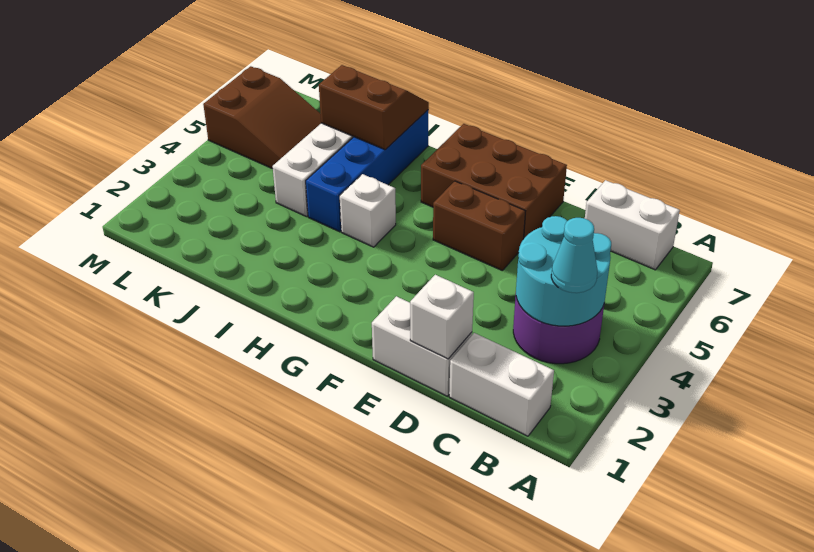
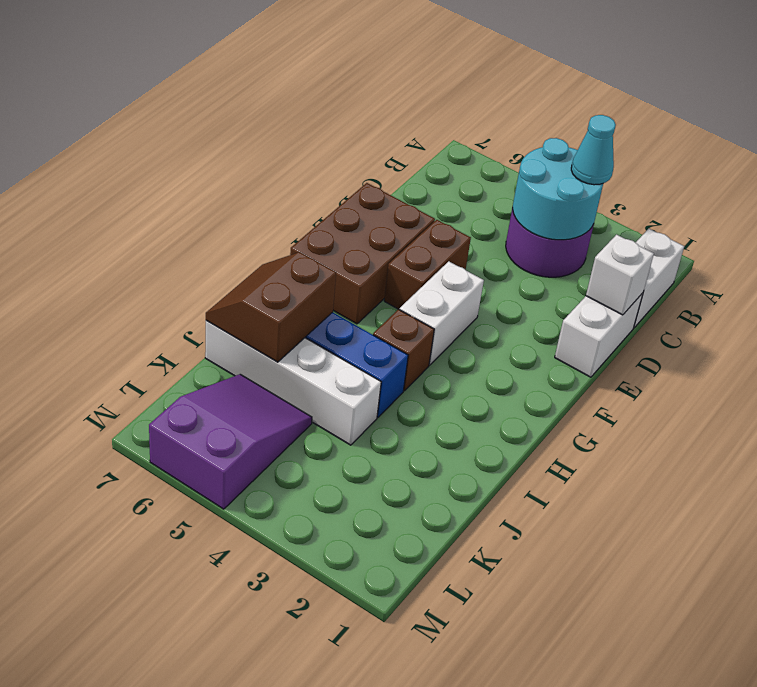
white 1x2 brick [585,180,680,270] -> white 1x2 brick moved to [399,261,484,365]
white 1x1 brick [340,174,396,247] -> brown 1x1 brick [373,309,434,391]
brown 2x3 slope [203,66,321,169] -> purple 2x3 slope [149,374,312,509]

